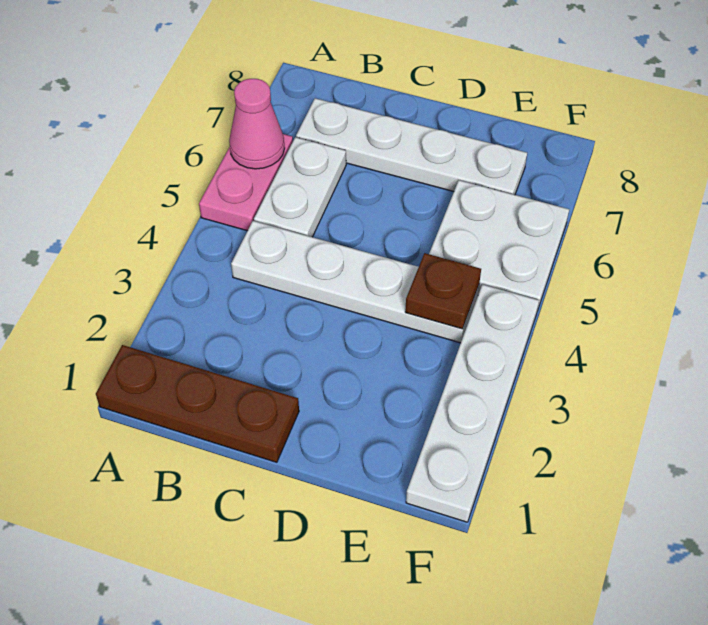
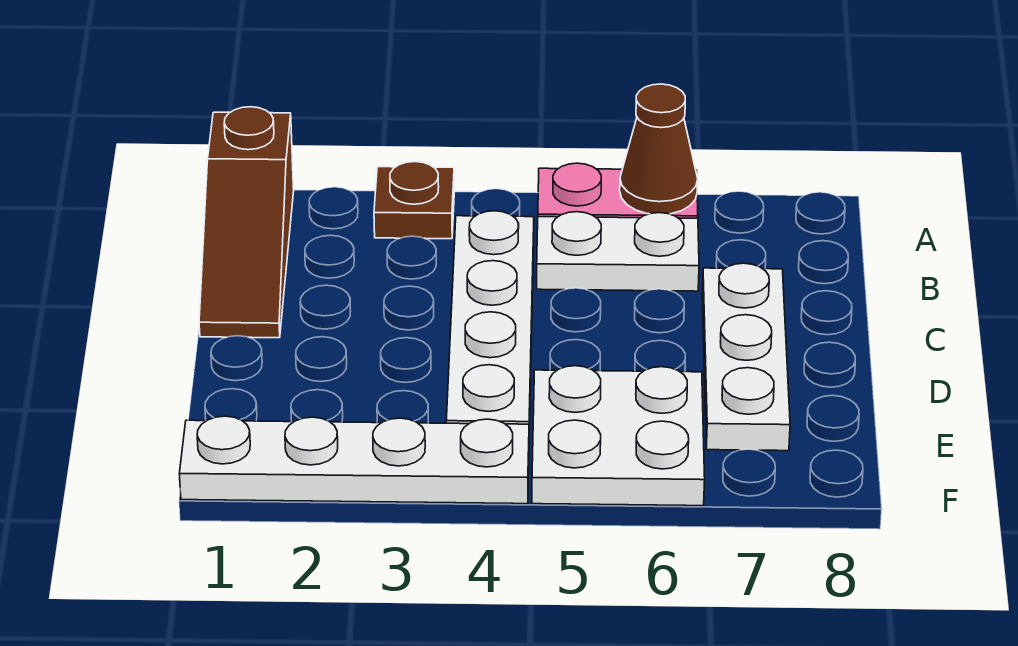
brown 1x3 plate [96,345,299,462] -> brown 1x3 slope [199,107,294,338]
pink 1x1 cone [229,79,285,169] -> brown 1x1 cone [620,84,698,214]
white 1x4 plate [296,98,527,195] -> white 1x3 plate [702,263,790,451]
brown 1x1 plate [405,253,481,329] -> brown 1x1 plate moved to [374,162,454,239]

